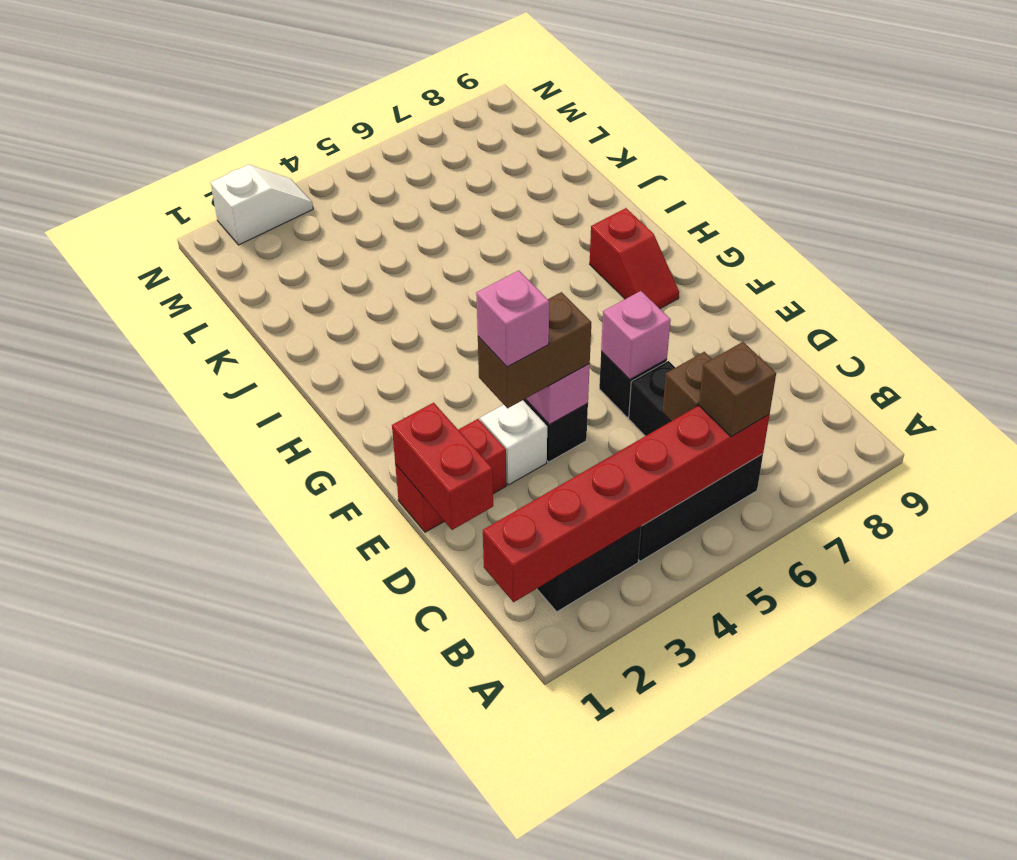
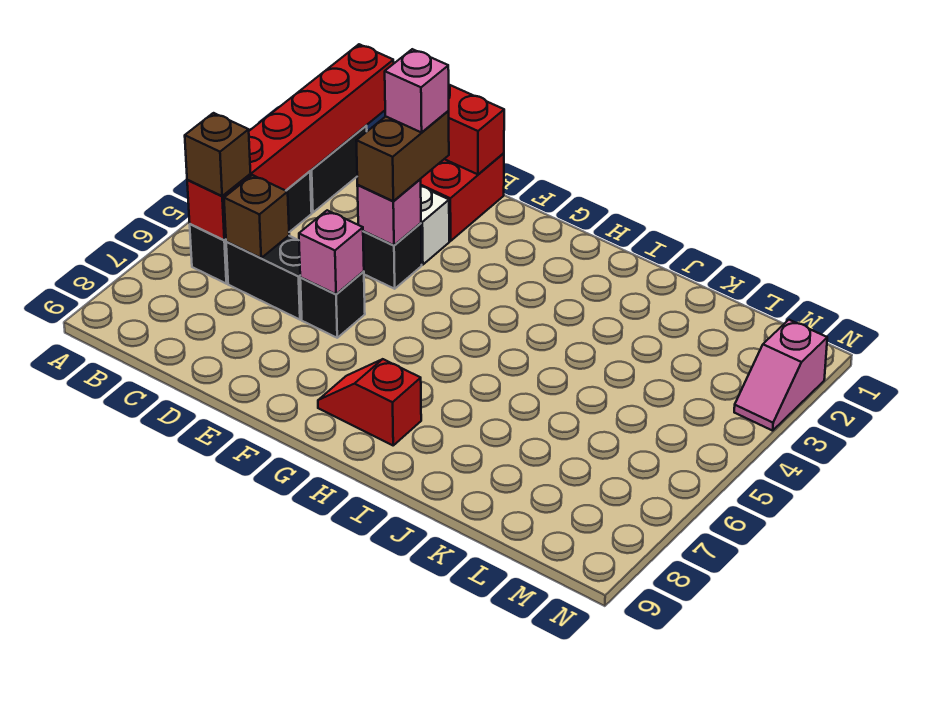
white 1x2 slope [211,165,313,245] -> pink 1x2 slope [734,320,827,431]

